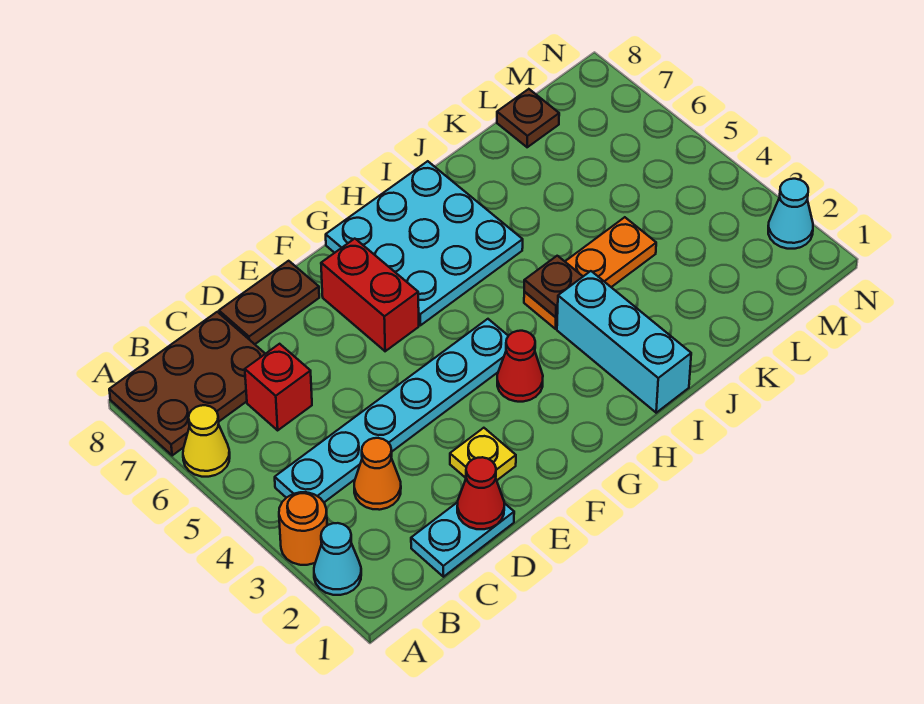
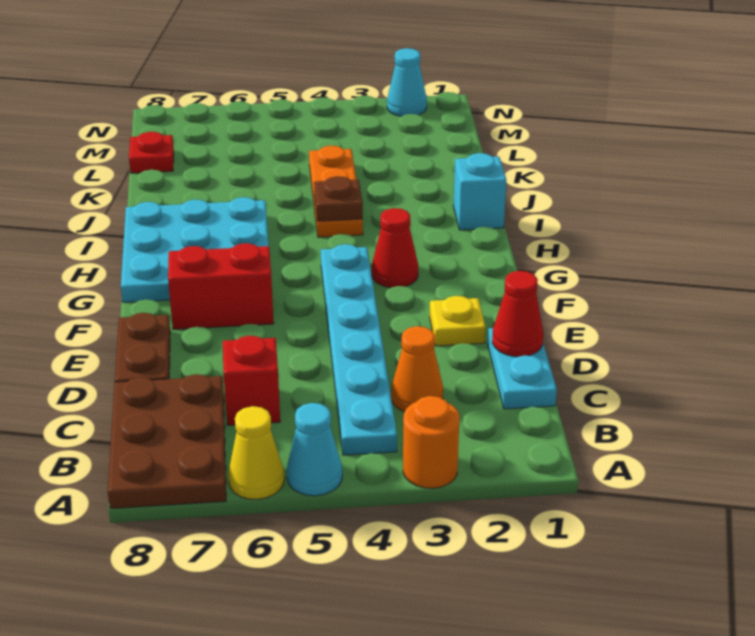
cyan 1x1 cone [314,523,361,595] -> cyan 1x1 cone moved to [287,403,342,496]
cyan 1x3 brick [557,271,691,413] -> cyan 1x1 brick [453,153,506,230]
brown 1x1 plate [497,89,559,147] -> red 1x1 plate [129,132,174,173]

